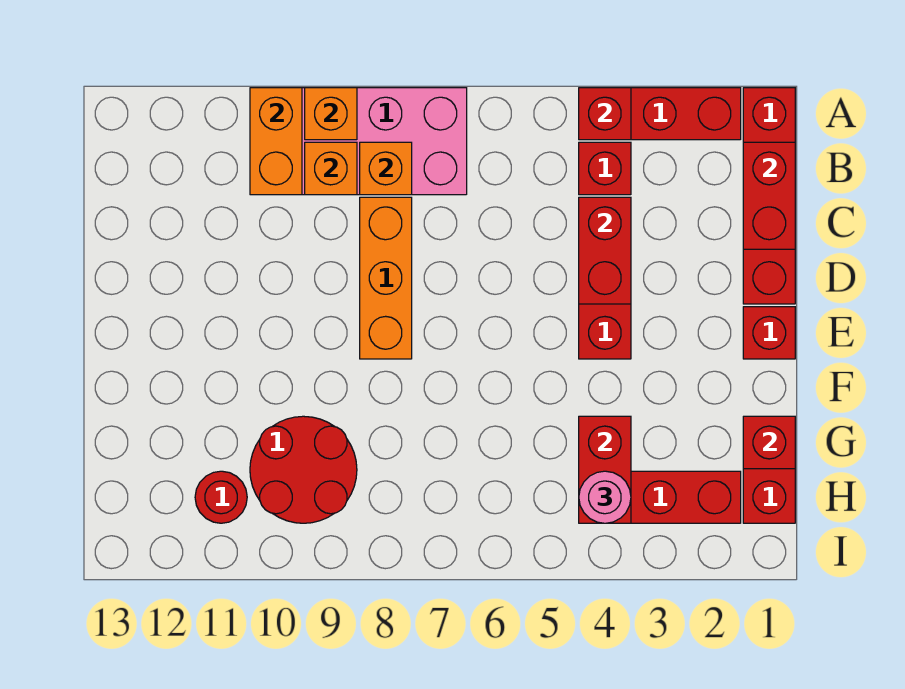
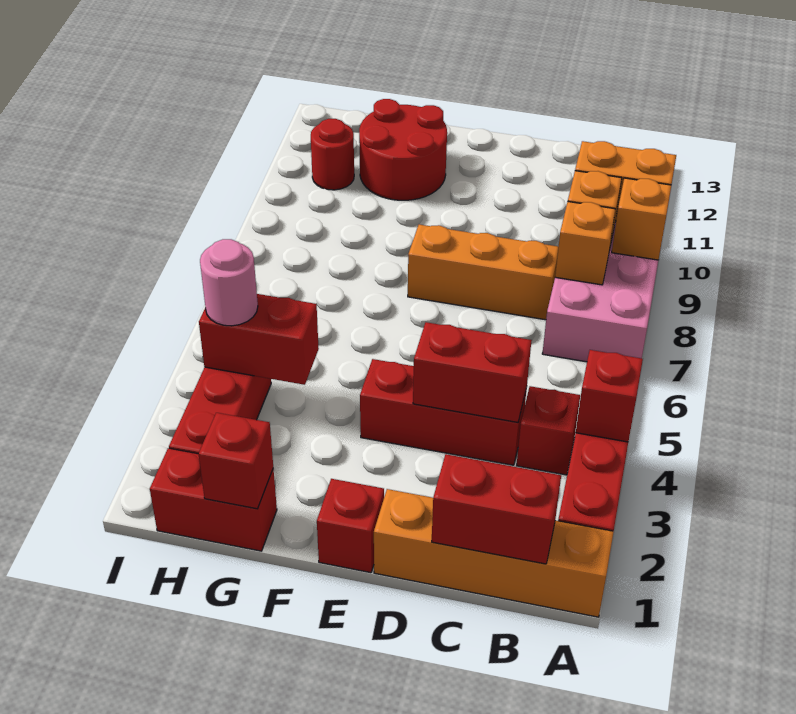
red 1x4 brick [743,88,795,304] -> orange 1x4 brick [374,489,614,617]
red 2x2 round brick [250,416,357,523] -> red 2x2 round brick moved to [359,99,447,200]

